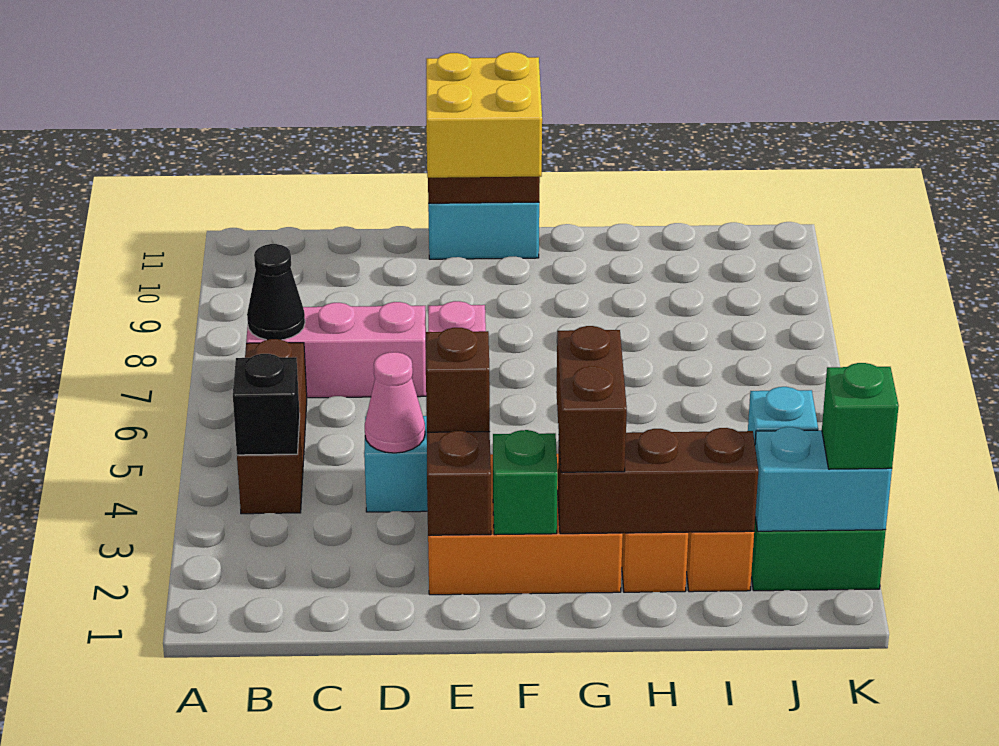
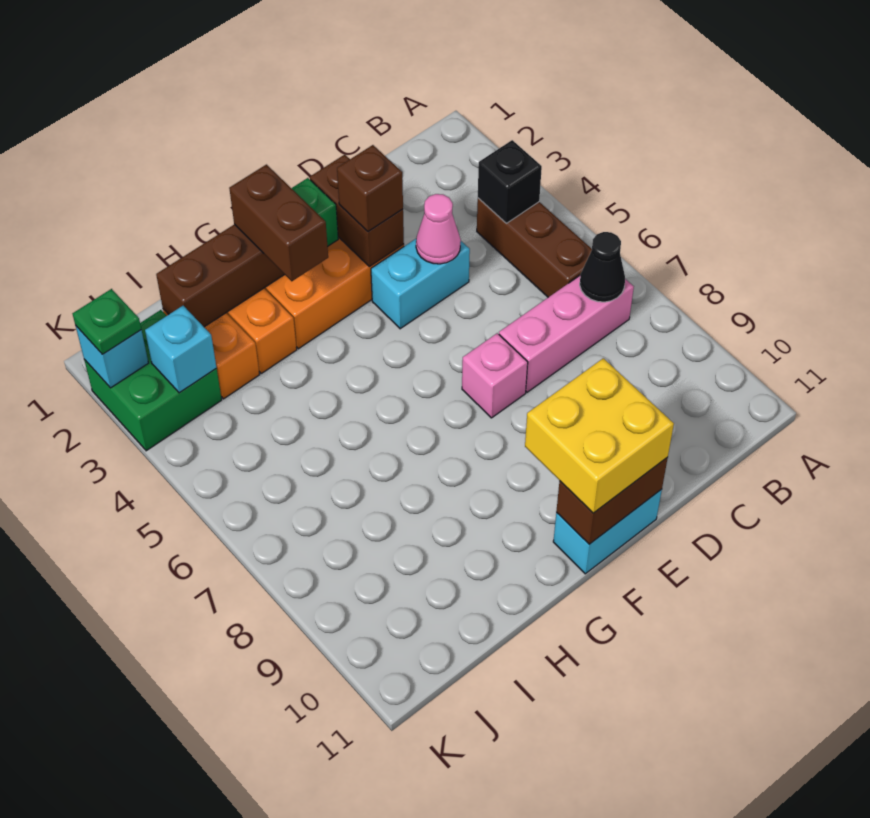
cyan 1x2 brick [755,427,892,531] -> cyan 1x1 brick [76,326,148,388]
green 1x1 brick [822,363,899,469] -> green 1x1 plate [72,289,141,354]

